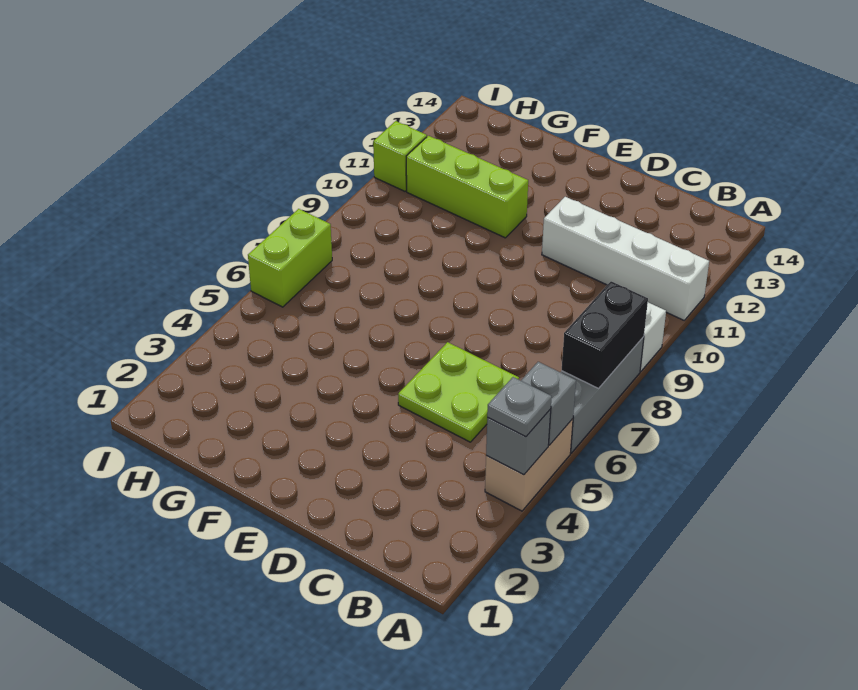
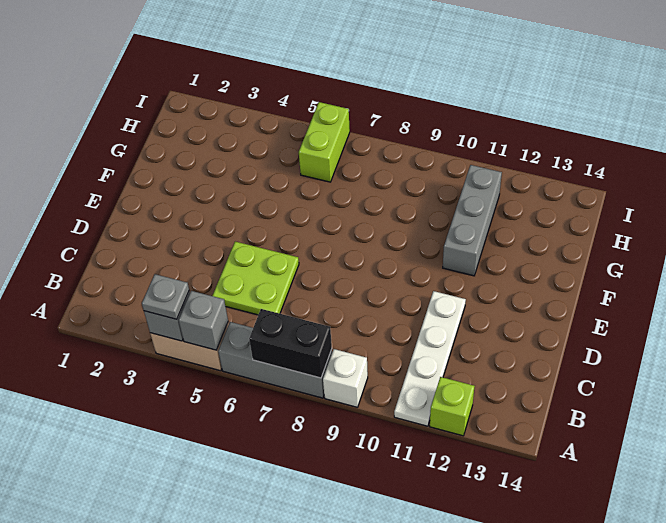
white 1x4 brick [542,197,709,320] -> white 1x4 plate [394,291,466,426]
lime 1x3 brick [406,136,528,238] -> grey 1x3 brick [443,165,502,276]
lime 1x2 brick [248,209,332,307] -> lime 1x2 brick turned to [299,102,350,182]
lime 1x1 brick [373,121,427,191] -> lime 1x1 brick moved to [430,377,475,436]

